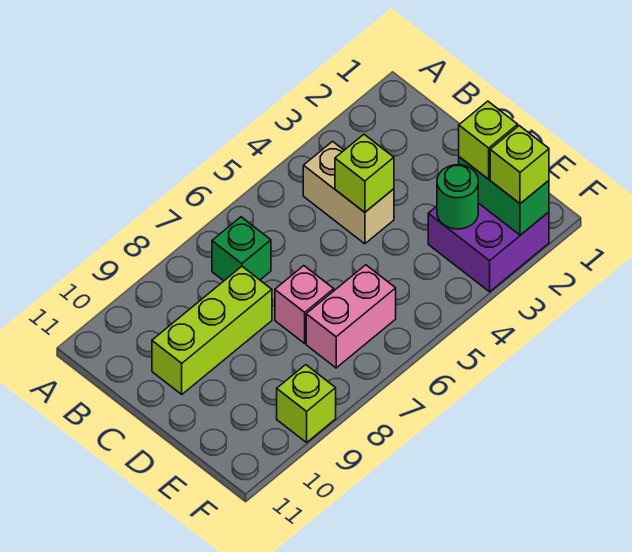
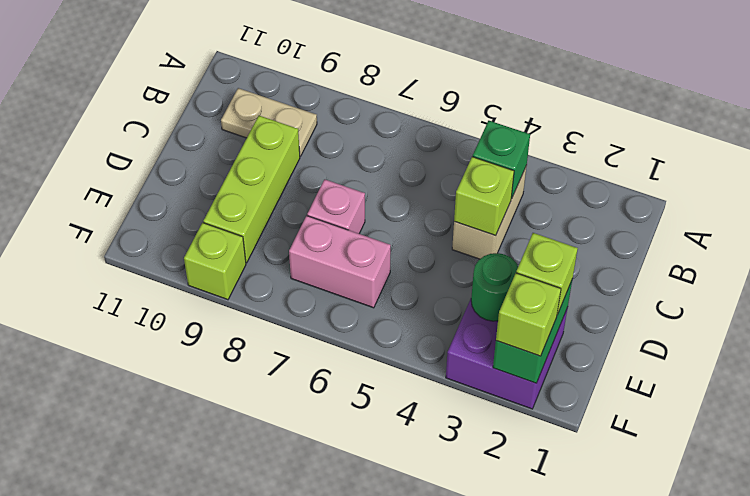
green 1x1 brick [212,217,271,281] -> green 1x1 brick moved to [473,121,530,198]
none -> tan 1x2 plate [221,88,317,156]
lime 1x3 brick [152,267,272,394] -> lime 1x3 brick turned to [203,116,300,263]

